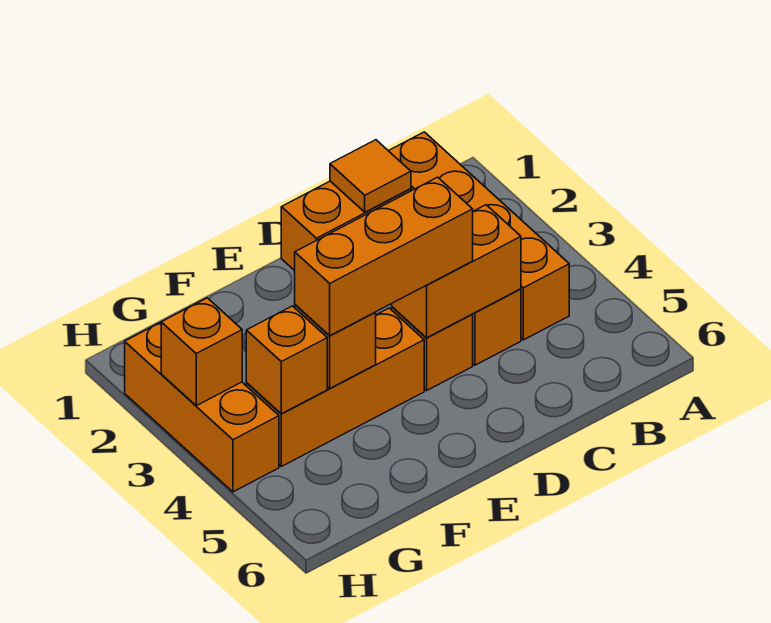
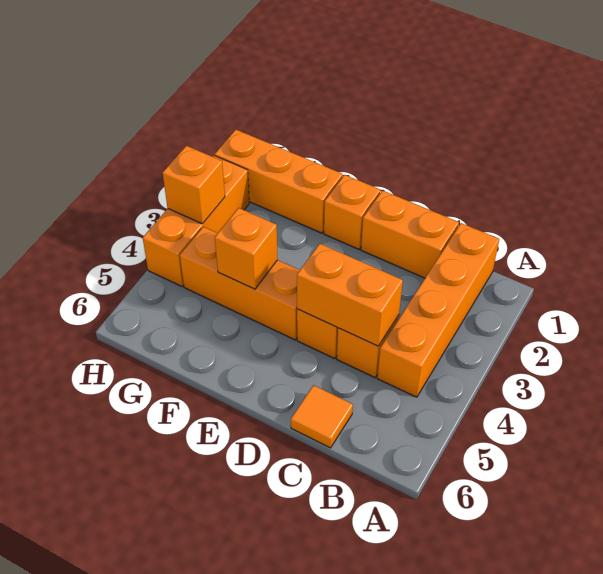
orange 1x1 tile [330,140,411,212] -> orange 1x1 tile moved to [291,385,353,448]
orange 1x3 brick [295,177,473,336] -> orange 1x3 brick moved to [215,130,343,233]
orange 1x1 brick [246,306,327,414] -> orange 1x1 brick moved to [324,175,381,249]

